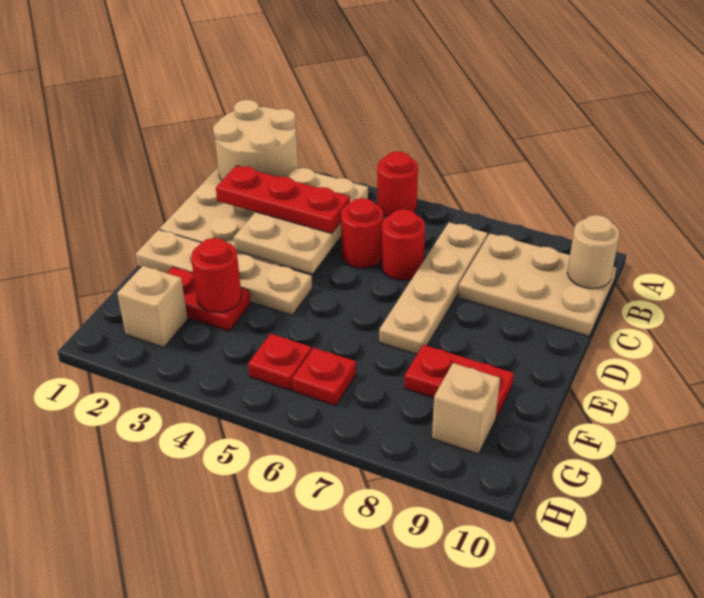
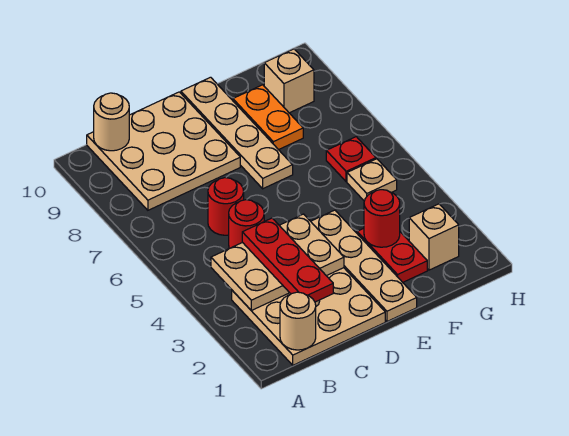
tan 2x2 round brick [213,100,298,181] -> tan 1x1 round brick [280,292,316,350]
red 1x1 round brick [377,151,418,217] -> none
tan 1x4 plate [379,222,488,354] -> tan 1x4 plate turned to [181,77,293,189]
tan 2x3 plate [458,234,616,336] -> tan 3x3 plate [87,92,240,210]
red 1x2 plate [404,345,514,418] -> orange 1x2 plate [233,85,303,150]
red 1x1 plate [248,334,312,391] -> tan 1x1 plate [347,159,397,201]

